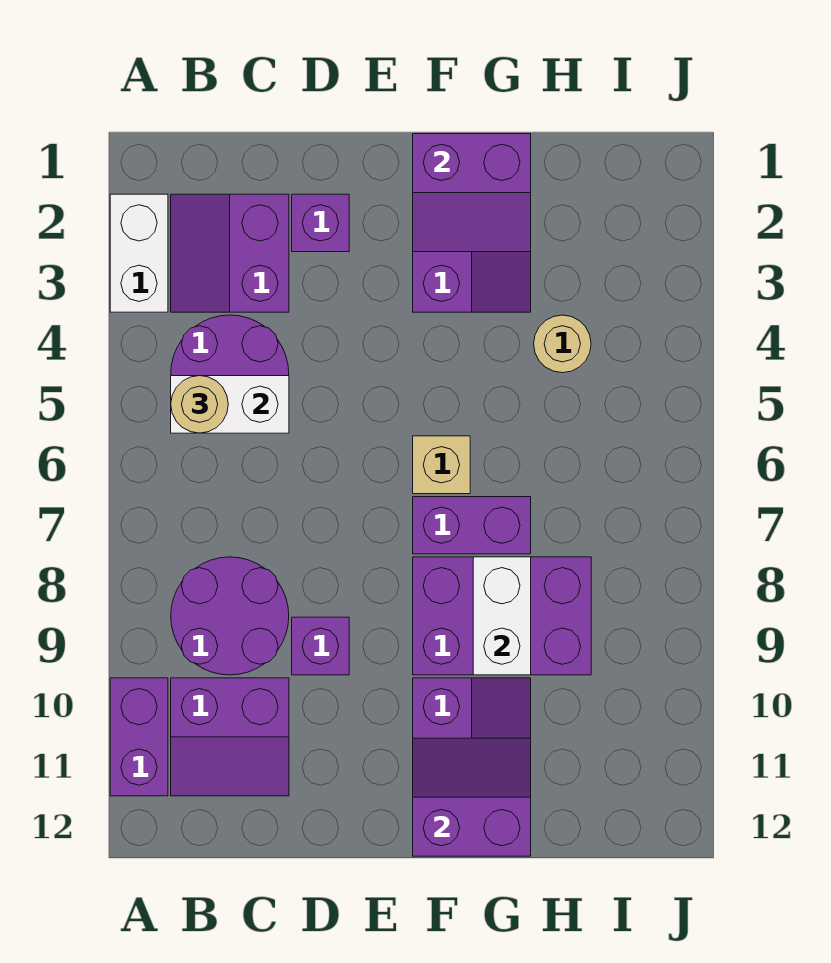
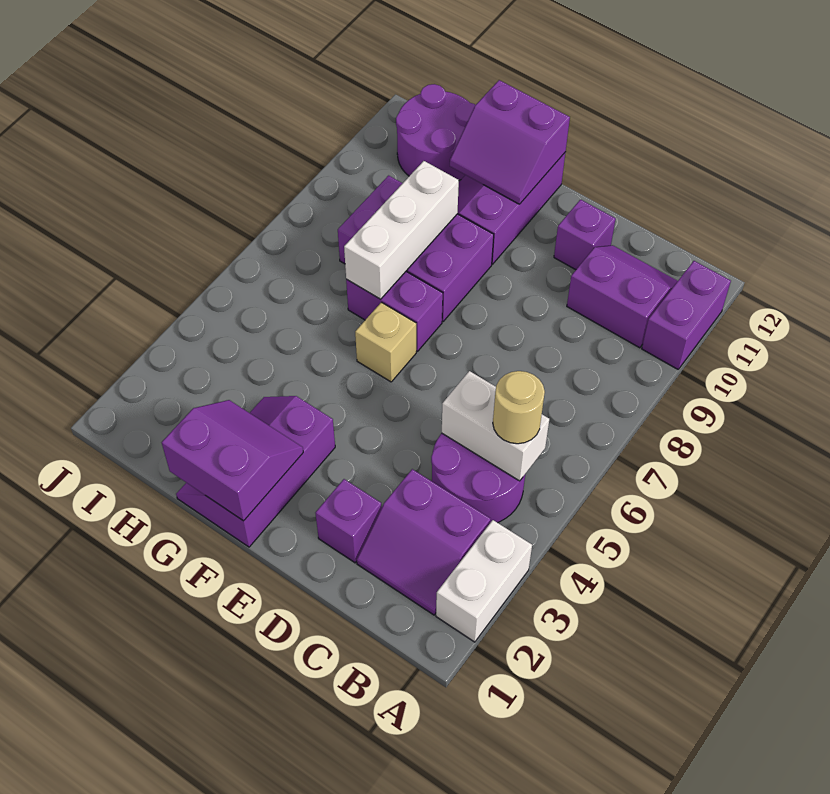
purple 2x2 slope [171,194,289,312] -> purple 2x2 slope turned to [357,469,491,615]
purple 2x2 round brick [171,557,289,675] -> purple 2x2 round brick moved to [396,84,475,180]
purple 1x1 brick [292,617,349,675] -> purple 1x1 brick moved to [554,200,616,270]
white 1x2 brick [473,557,531,675] -> white 1x3 brick [344,161,459,299]
tan 1x1 round brick [534,315,591,373] -> none

